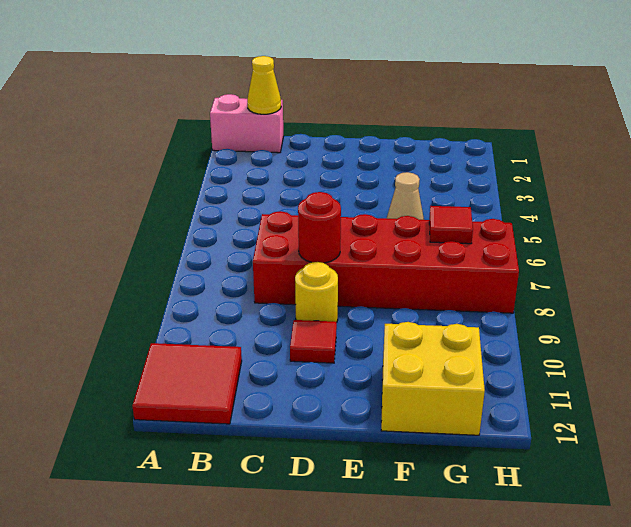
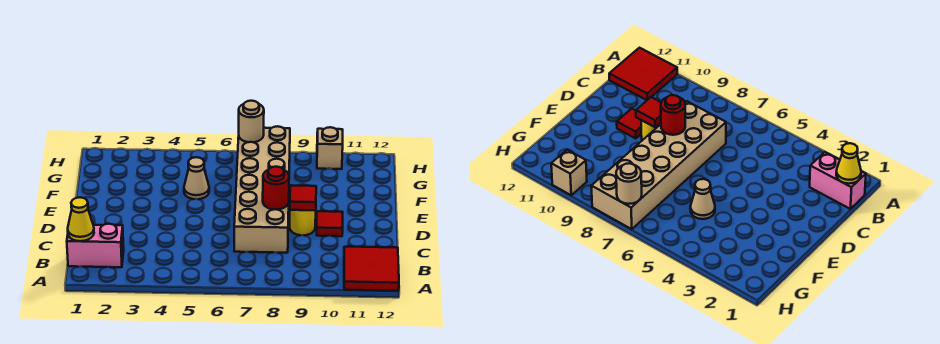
pink 1x2 brick [210,94,284,153] -> pink 1x2 brick turned to [67,224,124,267]
red 2x6 brick [253,211,519,313] -> tan 2x6 brick [234,126,290,253]
yellow 2x2 brick [381,322,485,435] -> none
red 1x1 tile [429,206,473,244] -> red 1x1 tile moved to [290,185,316,210]
none -> tan 1x1 round brick [239,101,264,142]
none -> tan 1x1 brick [317,127,343,169]

